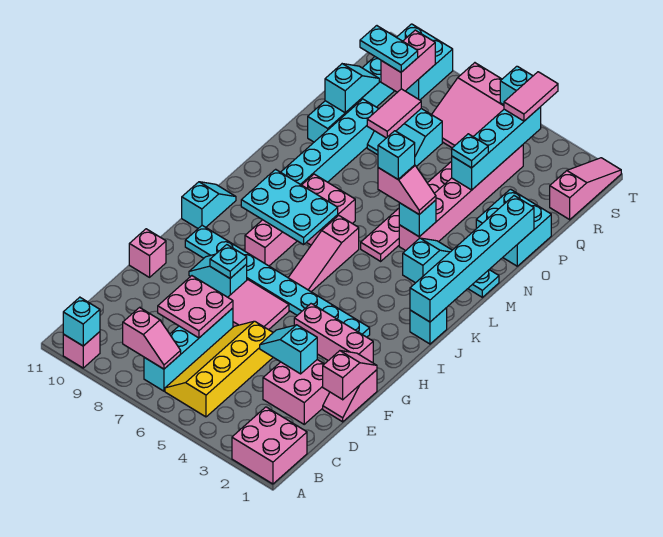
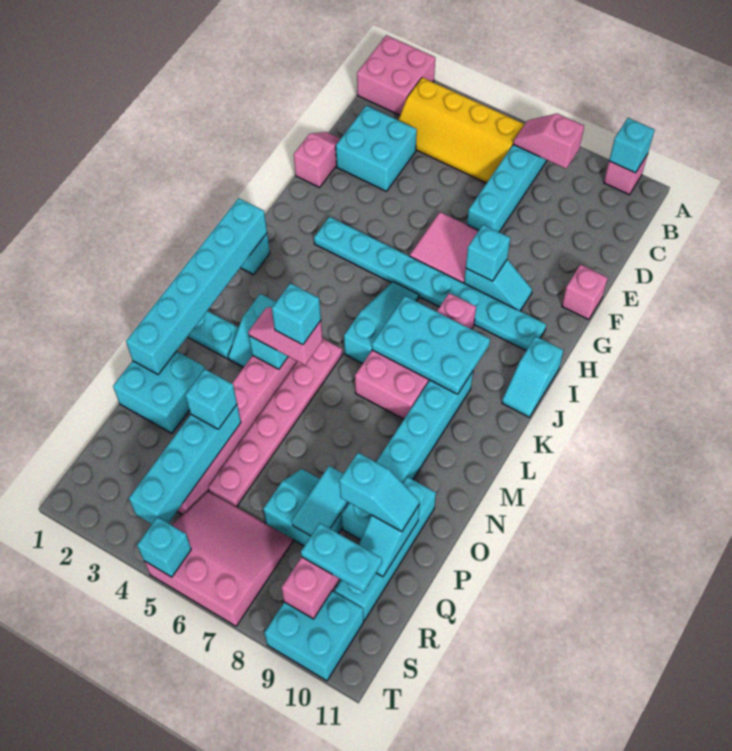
yellow 2x4 slope [165,321,273,417] -> yellow 2x4 slope turned to [398,77,525,183]
pink 2x2 brick [263,360,330,424] -> cyan 2x2 brick [336,105,417,191]
pink 2x2 plate [158,276,233,338] -> none
pink 1x2 slope [323,351,377,400] -> none
cyan 1x2 slope [260,325,317,374] -> cyan 1x2 slope moved to [339,453,420,532]
pink 1x3 brick [294,304,373,363] -> none
cyan 1x1 plate [210,245,247,278] -> cyan 1x1 brick [466,225,510,281]
pink 1x3 slope [288,216,359,292] -> cyan 1x3 slope [344,282,419,364]
cyan 1x1 plate [452,134,488,168] -> cyan 1x1 brick [185,369,237,429]
pink 1x2 tile [367,89,421,138] -> cyan 1x2 tile [292,466,347,536]
pink 1x3 slope [550,158,621,220] -> none
pink 1x2 tile [504,72,558,121] -> none

